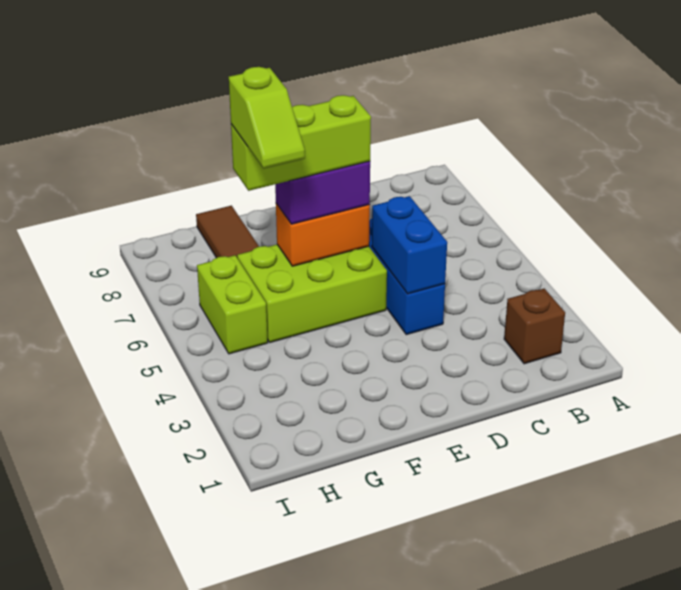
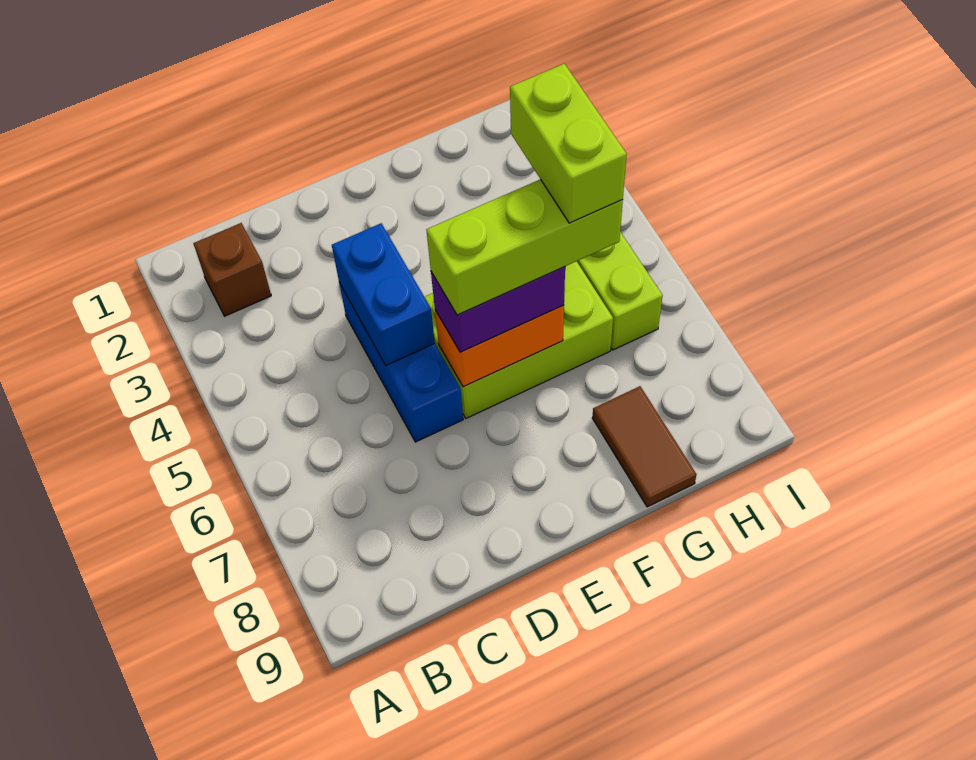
lime 1x2 slope [229,67,305,169] -> lime 1x2 brick [510,64,627,223]

